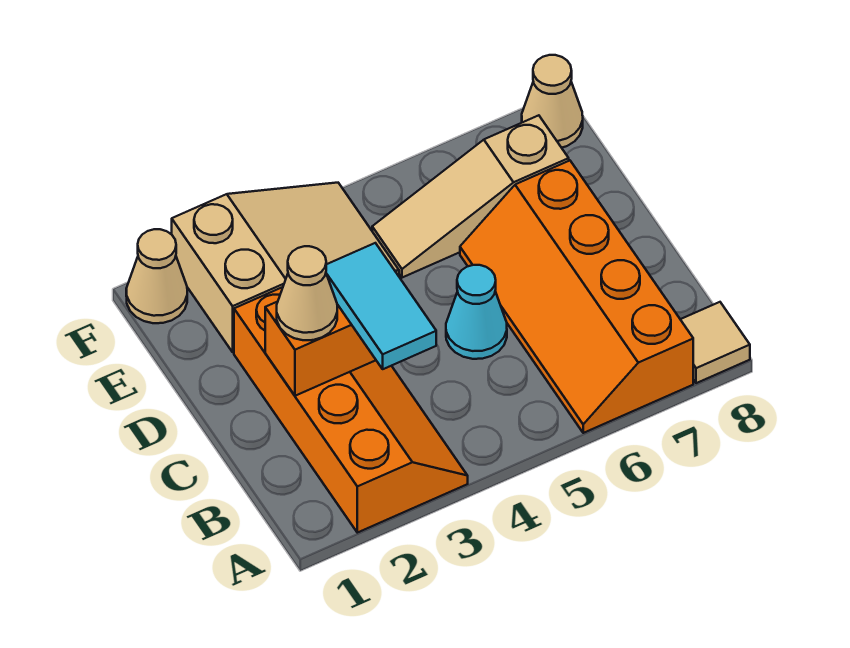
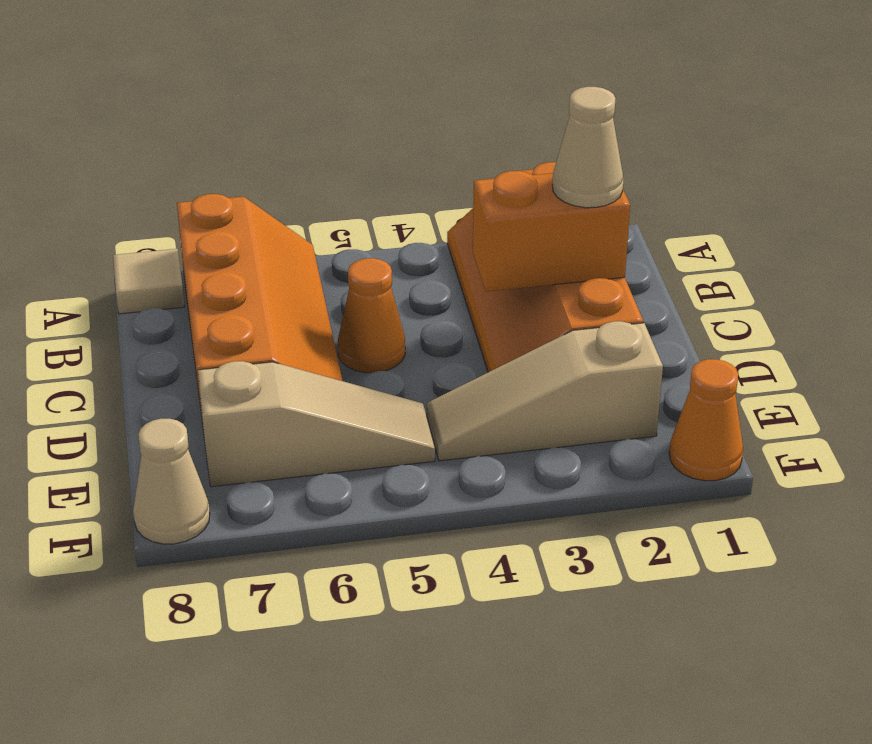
cyan 1x2 tile [326,243,436,369] -> none
cyan 1x1 cone [446,265,507,359] -> orange 1x1 cone [338,258,405,373]
tan 2x3 slope [172,183,399,352] -> tan 1x3 slope [427,321,663,461]
tan 1x1 cone [126,229,187,323] -> orange 1x1 cone [669,359,743,481]

